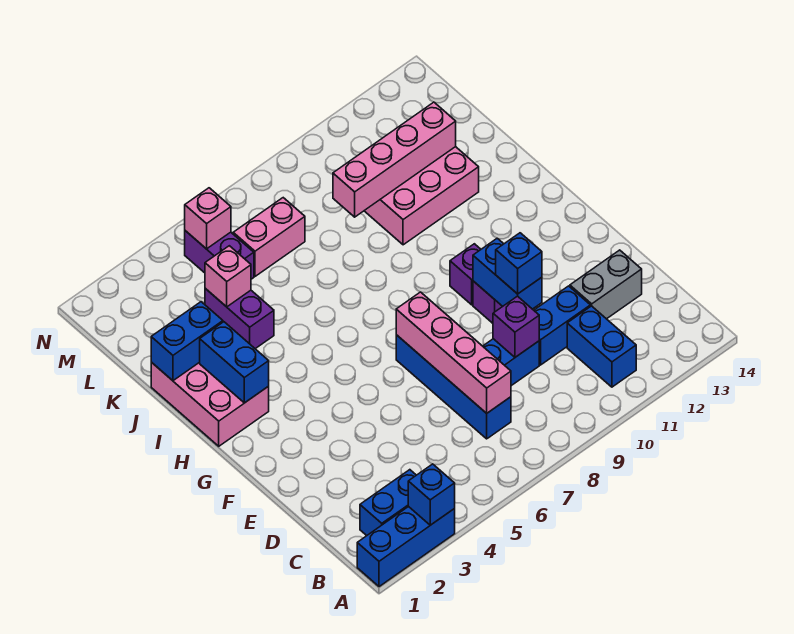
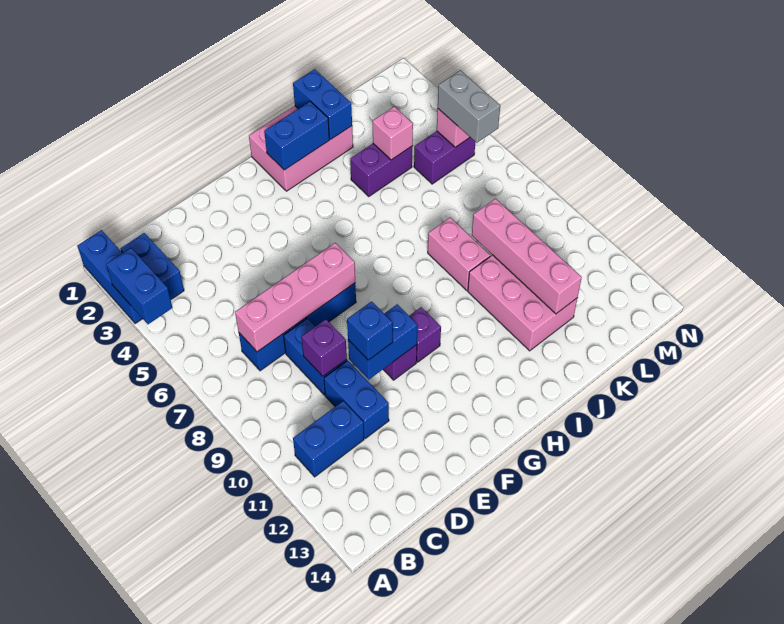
blue 1x1 brick [408,464,455,525] -> blue 1x2 brick [106,248,173,324]
grey 1x2 brick [570,250,642,319] -> grey 1x2 brick moved to [438,70,500,143]
pink 1x2 brick [233,198,305,276] -> pink 1x2 brick moved to [428,218,490,291]

